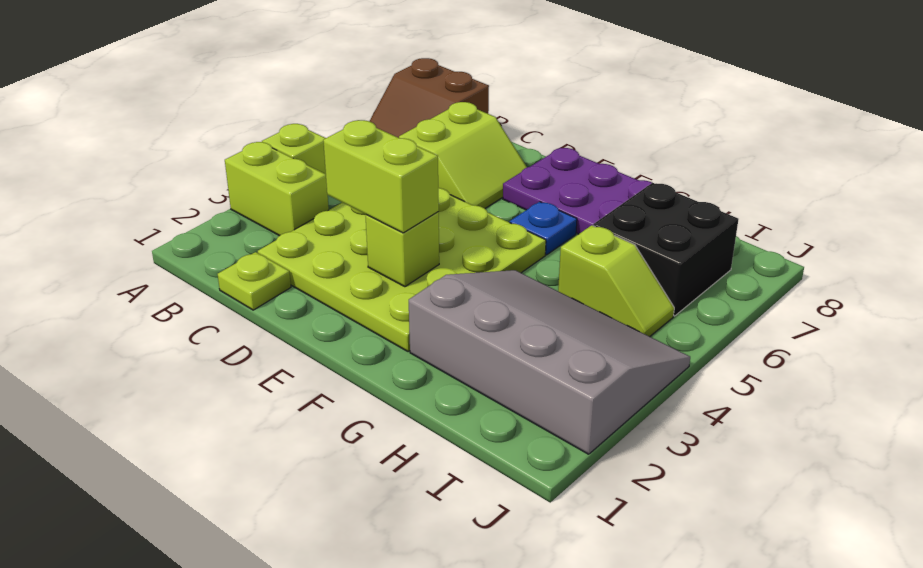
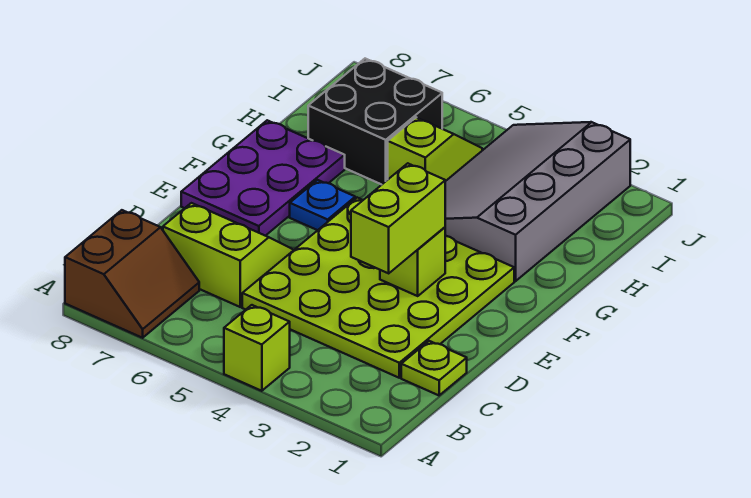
lime 1x2 brick [225,142,329,236] -> none

